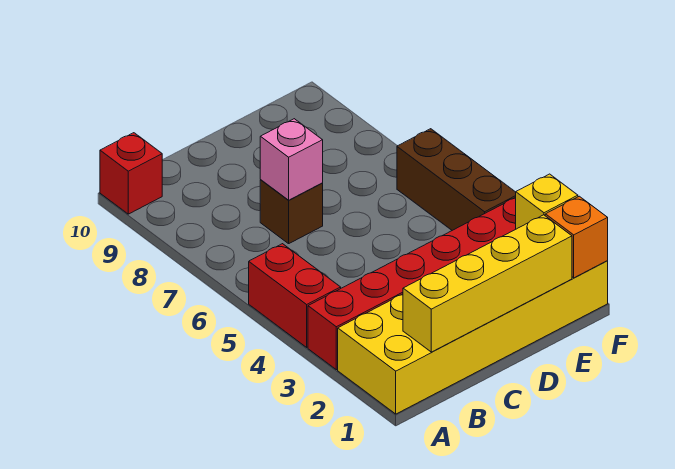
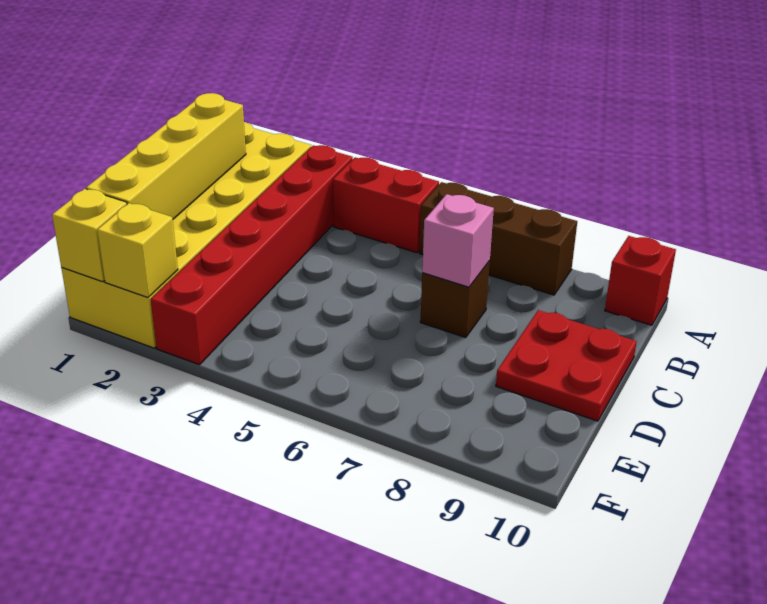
none -> red 2x2 plate [496,310,637,421]
orange 1x1 brick [545,196,608,278] -> yellow 1x1 brick [52,189,127,282]
brown 1x3 brick [397,129,516,230] -> brown 1x3 brick moved to [419,182,577,295]

